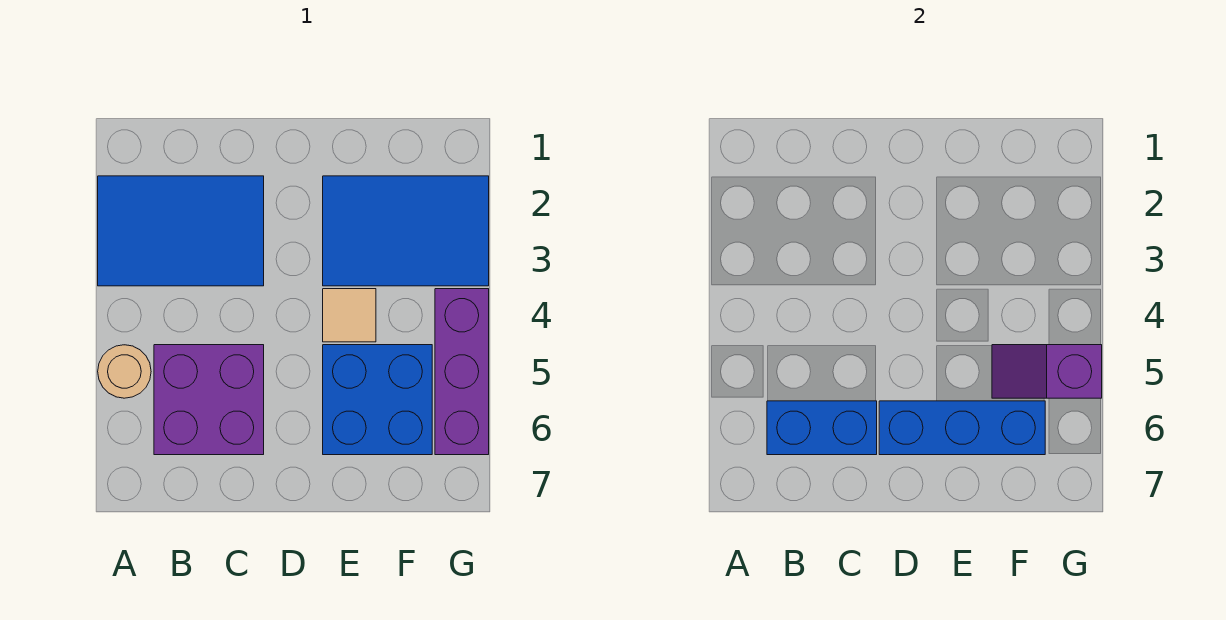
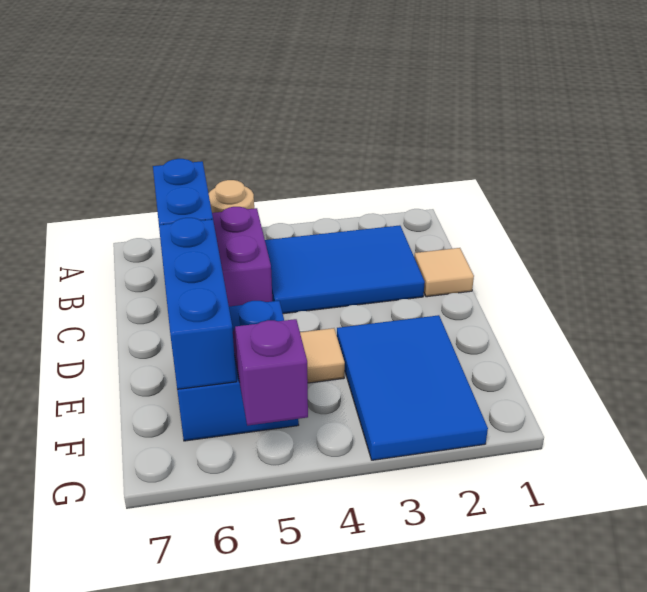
blue 2x3 tile [98,176,264,286] -> blue 2x3 tile turned to [265,225,425,314]
none -> tan 1x1 tile [414,248,474,297]
purple 1x3 brick [435,289,489,455] -> none

